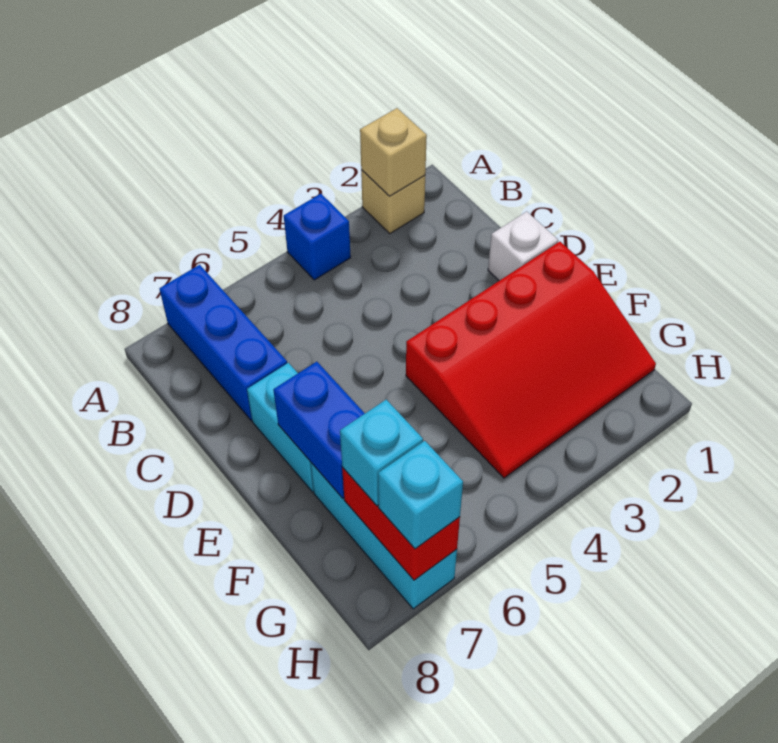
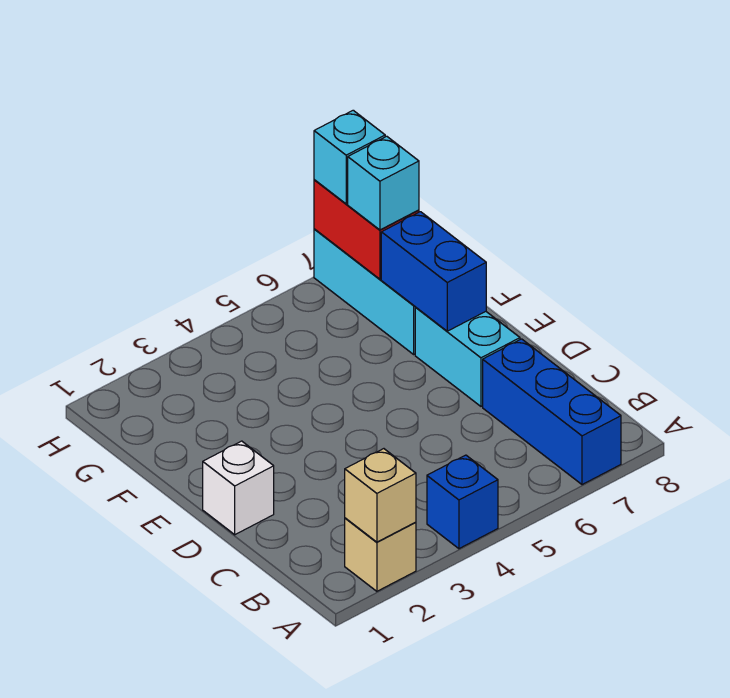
red 3x4 slope [406,242,656,478] -> none

